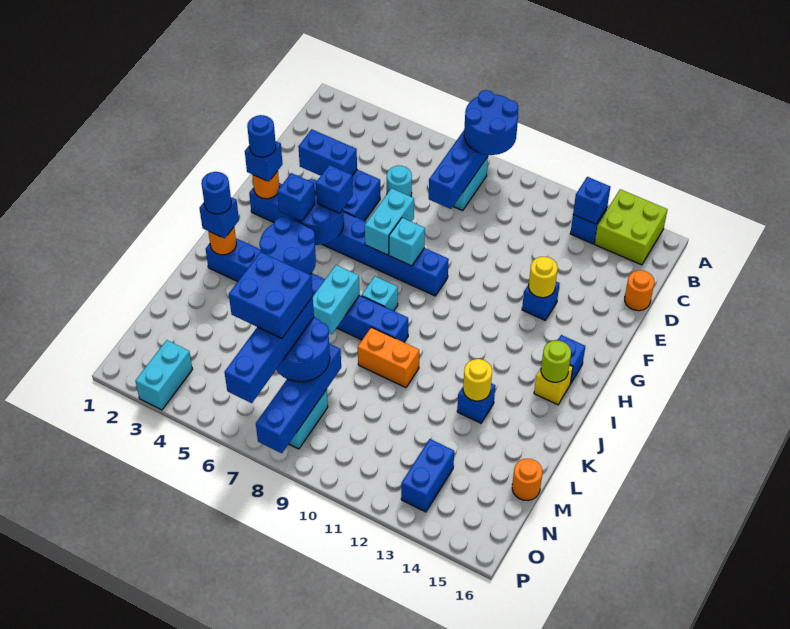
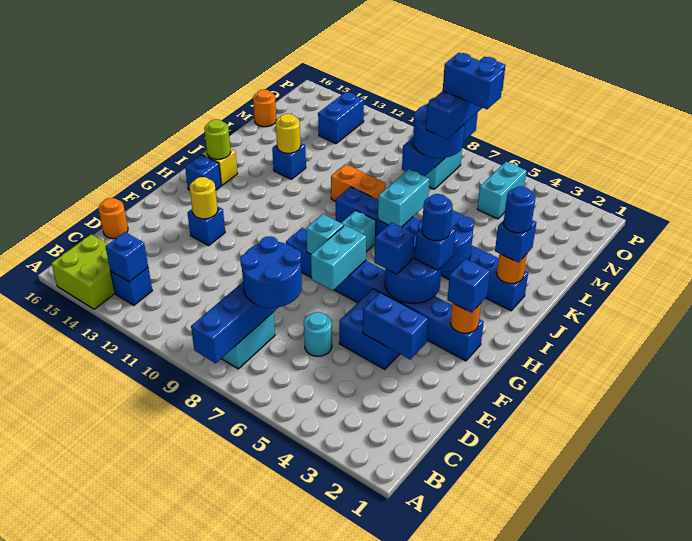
blue 2x2 round brick [464,90,518,155] -> blue 2x2 round brick moved to [240,236,302,308]
blue 1x1 round brick [247,115,276,157] -> blue 1x1 round brick moved to [422,194,452,241]
blue 2x2 brick [229,252,313,338] -> blue 1x2 brick [443,53,504,109]
cyan 1x2 brick [135,340,193,410] -> cyan 1x2 brick moved to [477,162,527,219]

